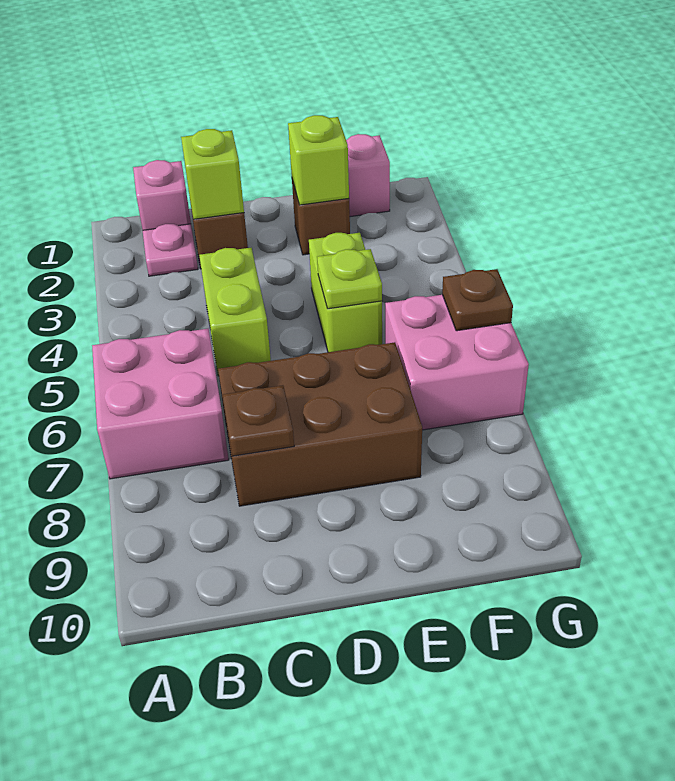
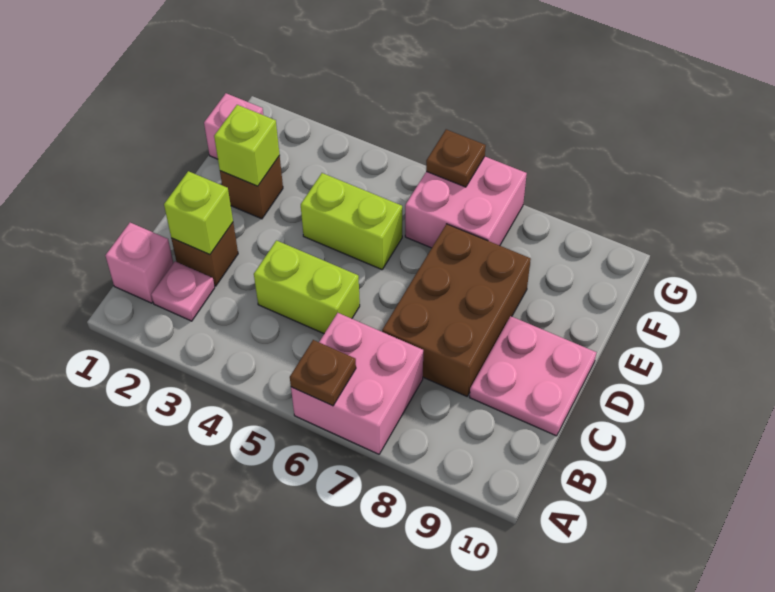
brown 1x1 plate [223,385,294,456] -> brown 1x1 plate moved to [290,340,356,406]
none -> pink 2x2 plate [470,316,596,436]
lime 1x1 plate [317,249,382,309] -> none

